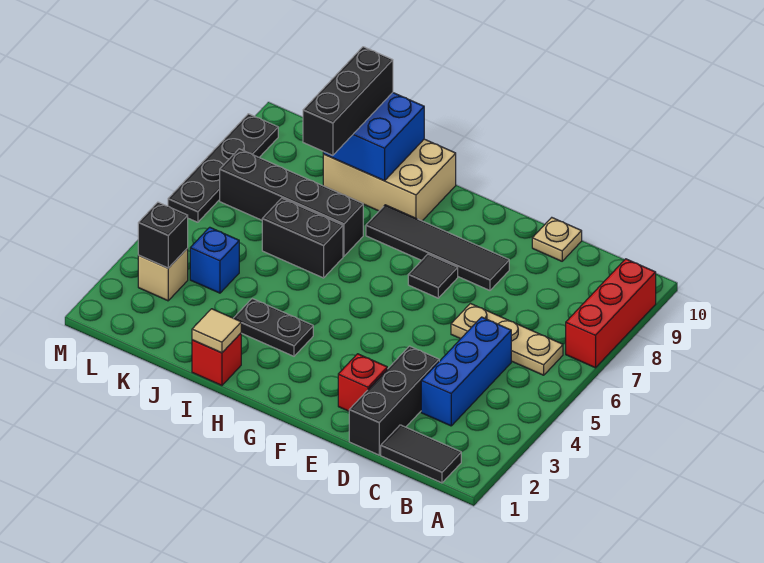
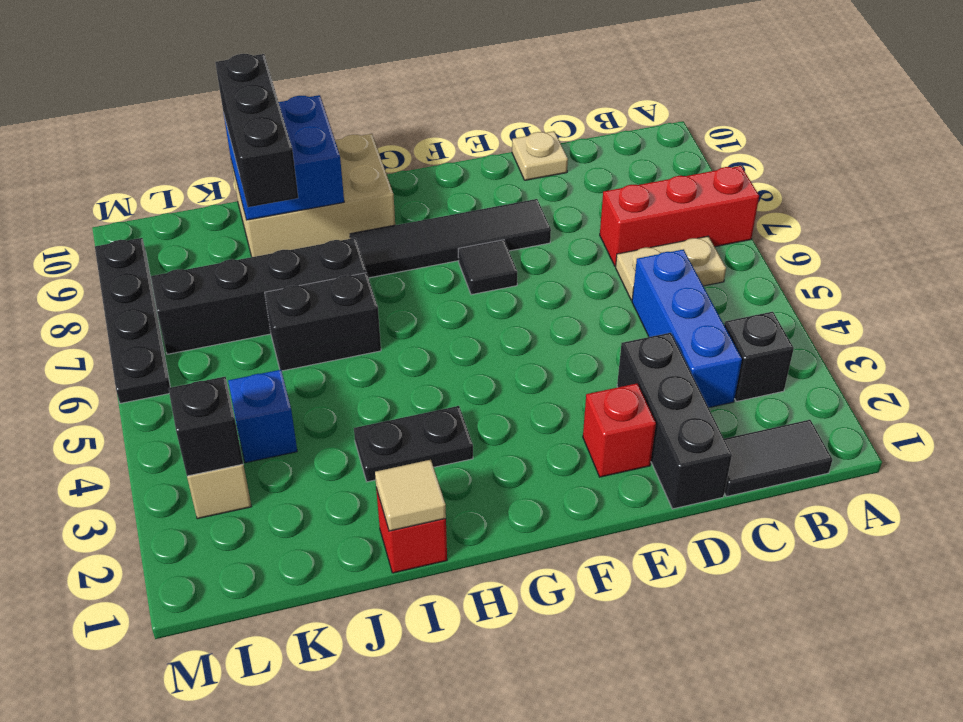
red 1x3 brick [566,259,656,368] -> red 1x3 brick turned to [600,166,759,266]
none -> black 1x1 brick [724,312,794,402]
tan 1x3 plate [451,304,563,375] -> tan 1x2 plate [616,236,726,300]

